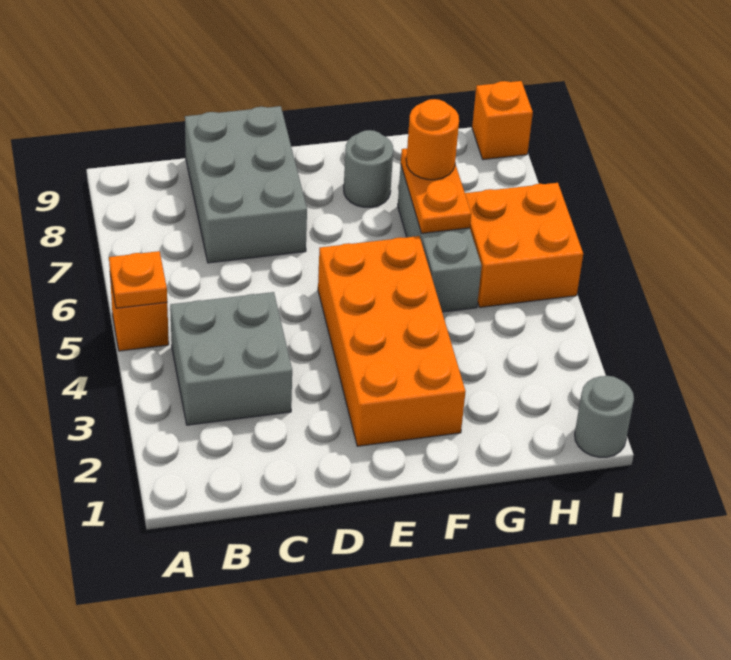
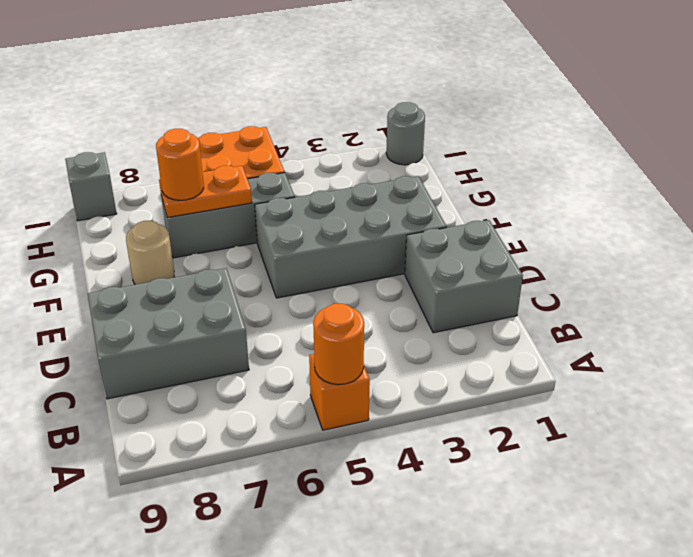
orange 1x1 plate [109,251,167,308] -> orange 1x1 round brick [313,304,364,385]
grey 2x2 brick [170,292,292,425] -> grey 2x2 brick moved to [405,220,523,333]
orange 2x4 brick [318,236,466,446] -> grey 2x4 brick [255,176,447,298]
grey 1x1 round brick [344,130,393,207] -> tan 1x1 round brick [126,221,174,285]
orange 1x1 brick [472,81,533,160] -> grey 1x1 brick [65,152,117,221]

